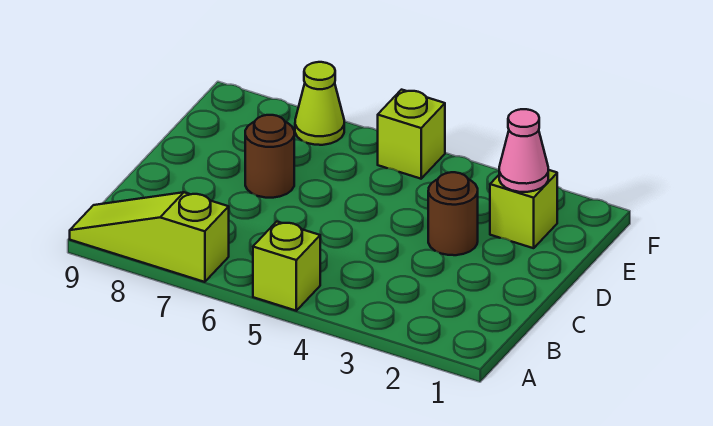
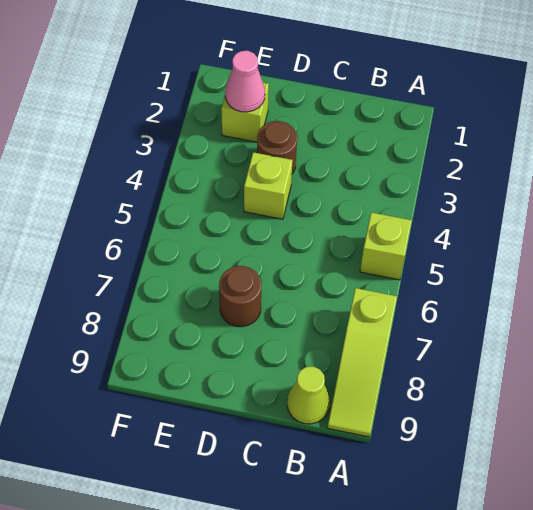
lime 1x1 brick [378,90,445,179] -> lime 1x1 brick moved to [244,152,293,219]
lime 1x1 cone [295,62,344,145] -> lime 1x1 cone moved to [287,366,330,424]

